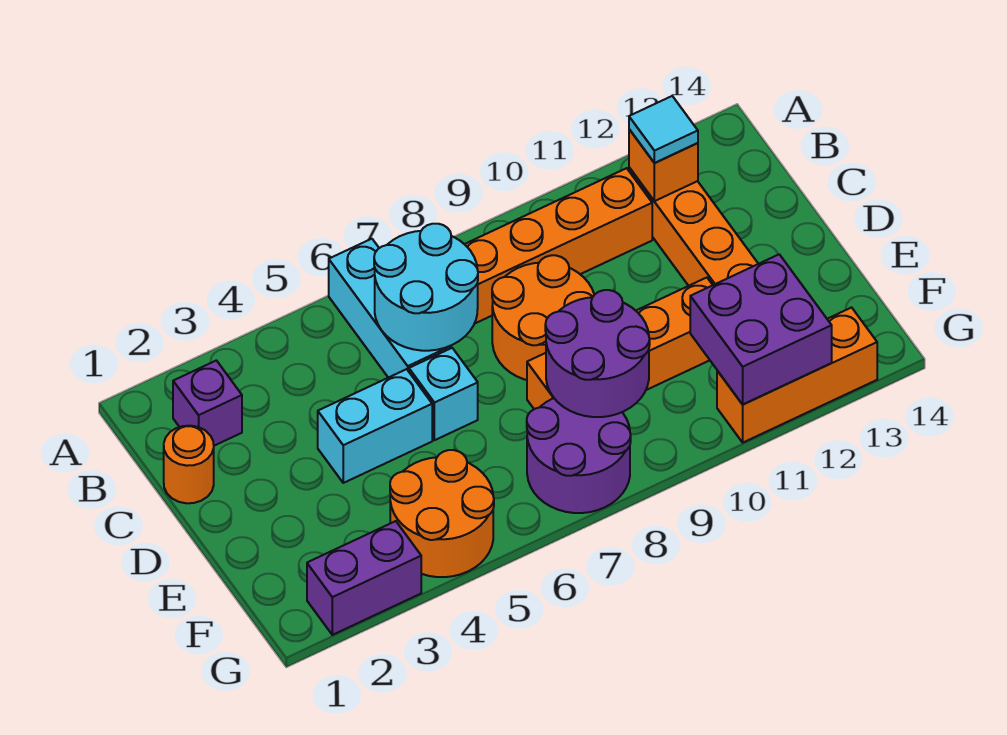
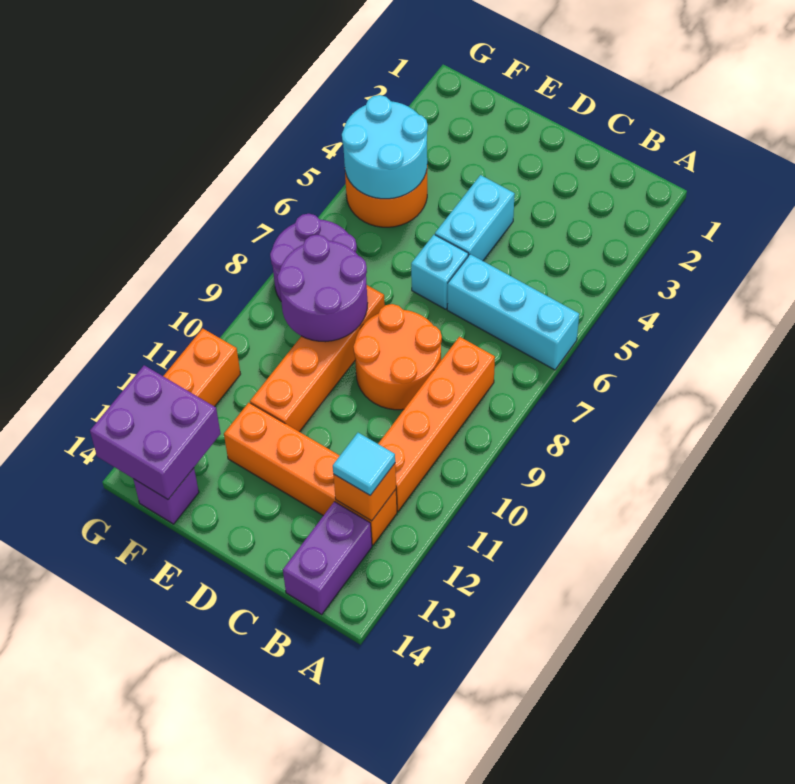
purple 1x1 brick [173,360,242,446] -> purple 1x1 brick moved to [133,468,199,524]
cyan 2x2 round brick [374,224,478,351] -> cyan 2x2 round brick moved to [342,95,428,199]
orange 1x1 round brick [164,426,214,503] -> none
purple 2x2 brick [690,254,832,404] -> purple 2x2 brick moved to [90,365,221,499]
purple 1x2 brick [307,521,421,635] -> purple 1x2 brick moved to [283,502,372,614]

